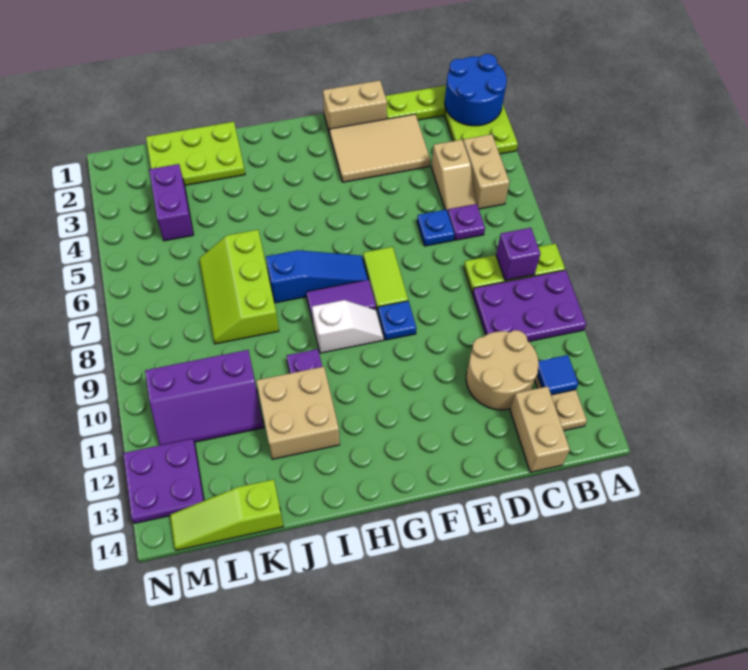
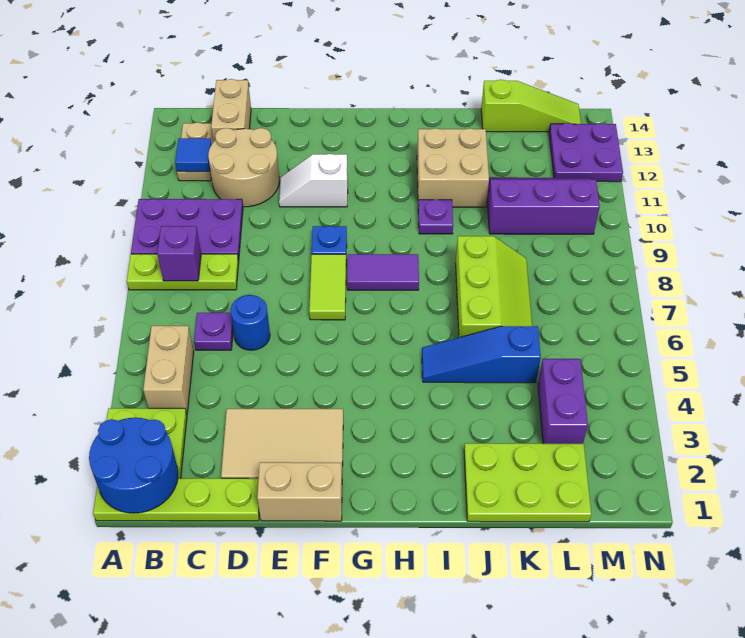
tan 1x2 slope [431,140,476,212] -> none
blue 1x1 plate [417,210,454,246] -> blue 1x1 round brick [231,295,270,350]
blue 1x3 slope [266,250,368,303] -> blue 1x3 slope moved to [422,326,541,383]
white 1x2 slope [312,300,384,353] -> white 1x2 slope moved to [279,154,348,207]

